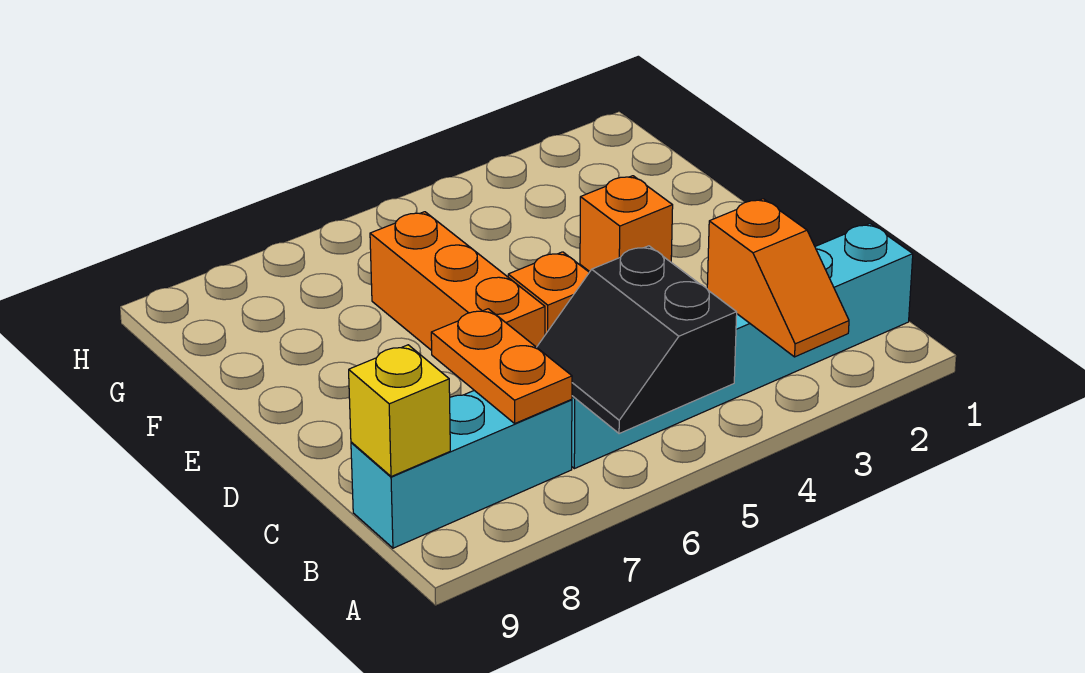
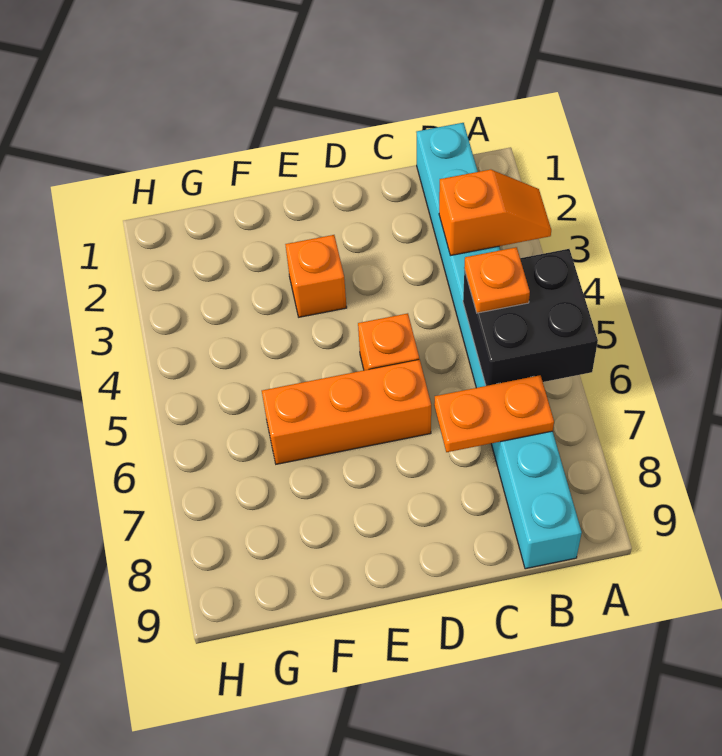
black 2x2 slope [537,246,737,434] -> black 2x2 brick [463,249,598,386]
none -> orange 1x1 plate [464,247,530,313]
yellow 1x1 brick [349,345,450,477] -> none

